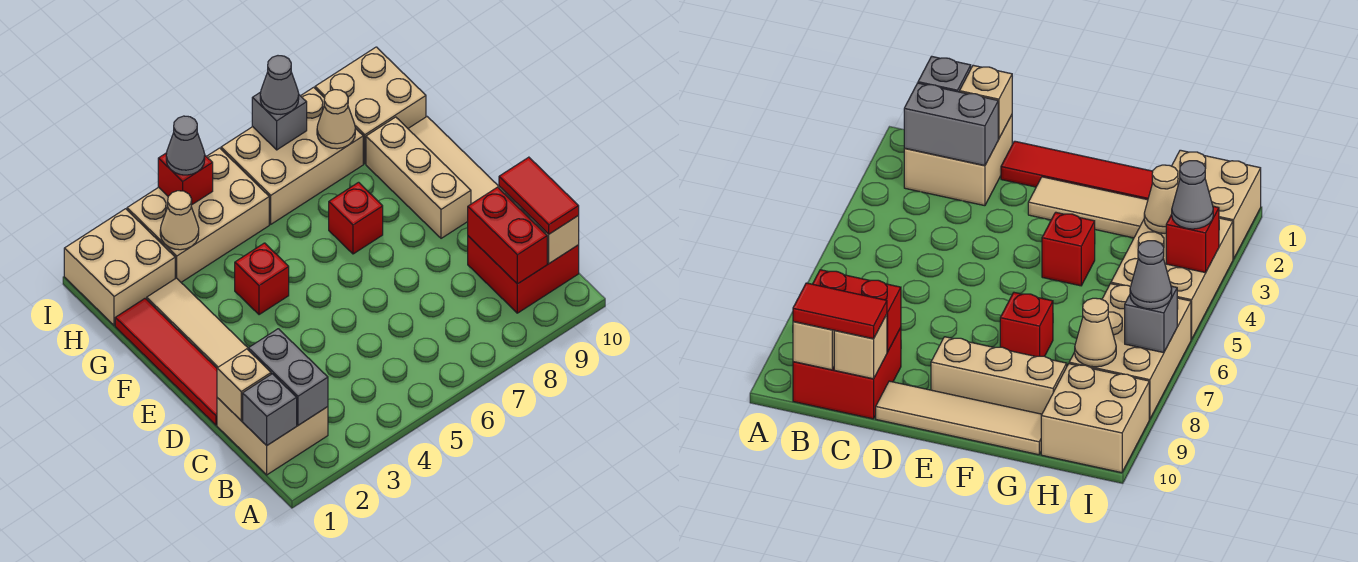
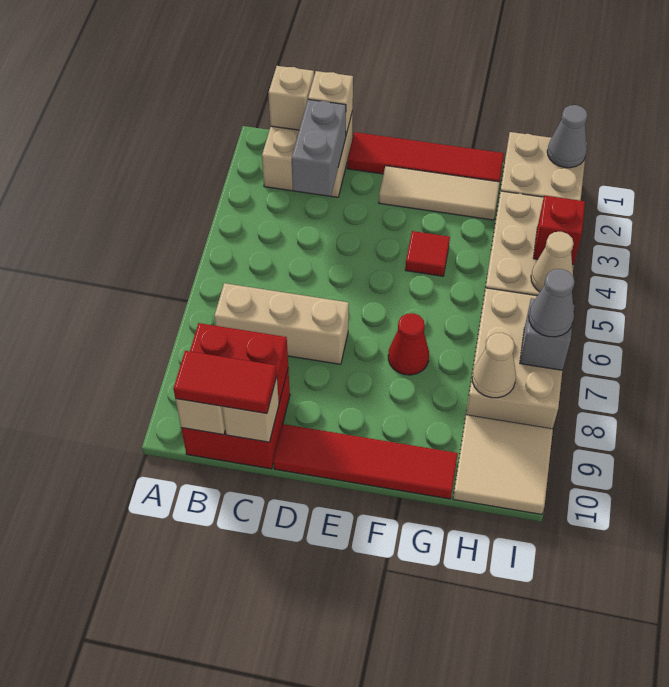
grey 1x1 brick [243,374,297,445] -> tan 1x1 brick [269,66,314,130]
grey 1x2 brick [248,329,328,425] -> grey 1x2 brick turned to [292,99,346,196]
tan 1x4 tile [408,117,499,204] -> red 1x4 tile [273,424,458,499]
tan 1x3 brick [366,117,471,238] -> tan 1x3 brick moved to [214,283,349,364]
red 1x1 brick [235,243,289,315] -> red 1x1 tile [405,231,450,276]
red 1x1 brick [329,182,383,254] -> red 1x1 cone [388,313,429,375]
tan 1x1 cone [160,191,199,250] -> tan 1x1 cone moved to [531,232,574,292]
tan 2x2 brick [315,47,426,164] -> tan 2x2 tile [453,415,553,514]
grey 1x1 cone [166,116,205,175] -> grey 1x1 cone moved to [547,105,588,168]

